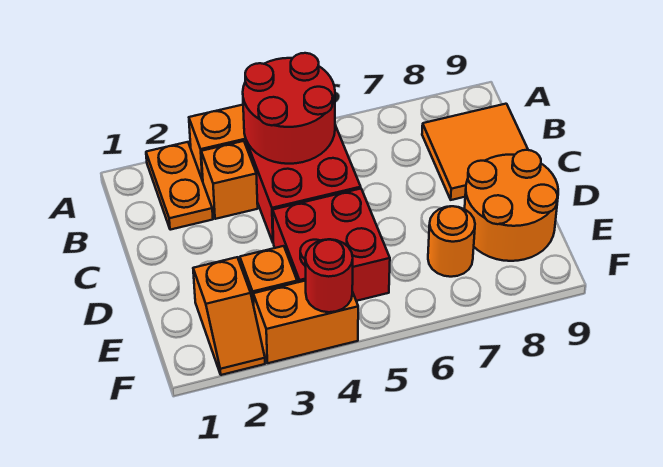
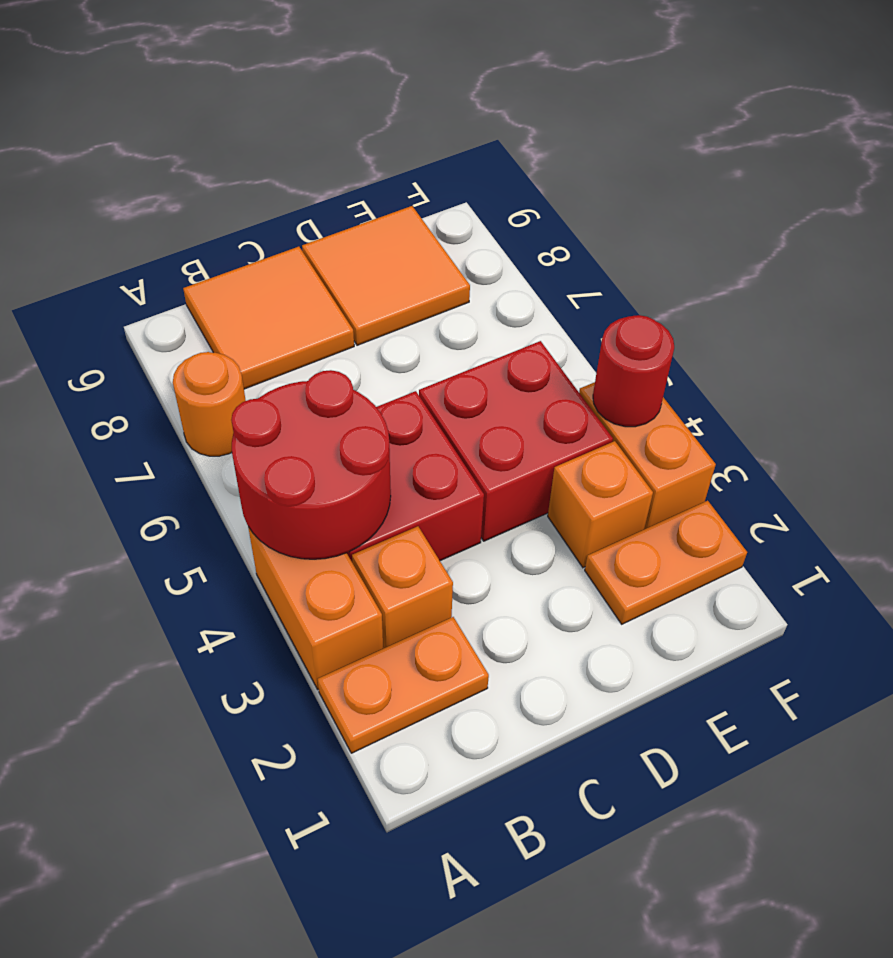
orange 2x2 round brick [465,150,558,261] -> orange 2x2 tile [302,206,470,345]
orange 1x2 slope [193,257,265,375] -> orange 1x2 plate [585,501,747,624]
orange 1x1 round brick [428,206,475,277] -> orange 1x1 round brick moved to [173,352,246,456]

